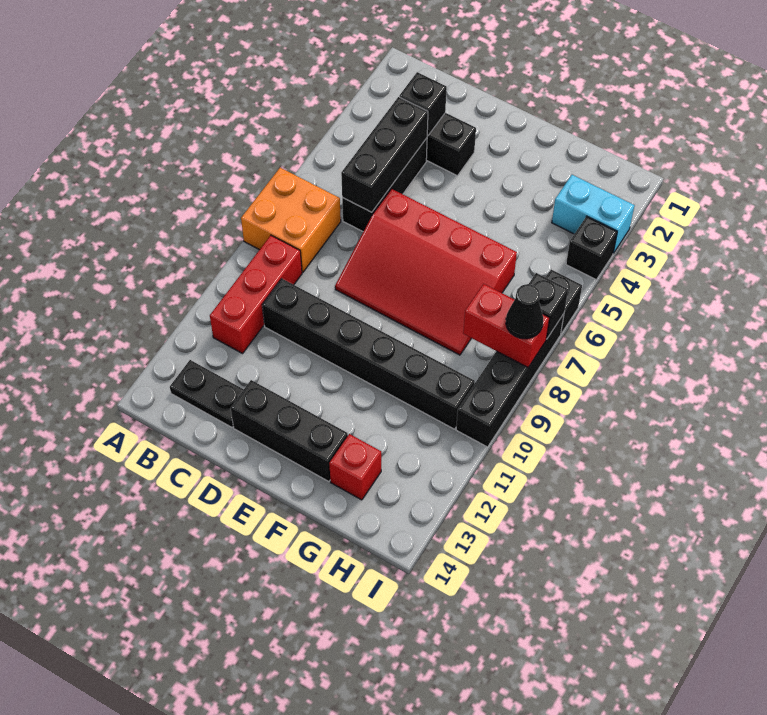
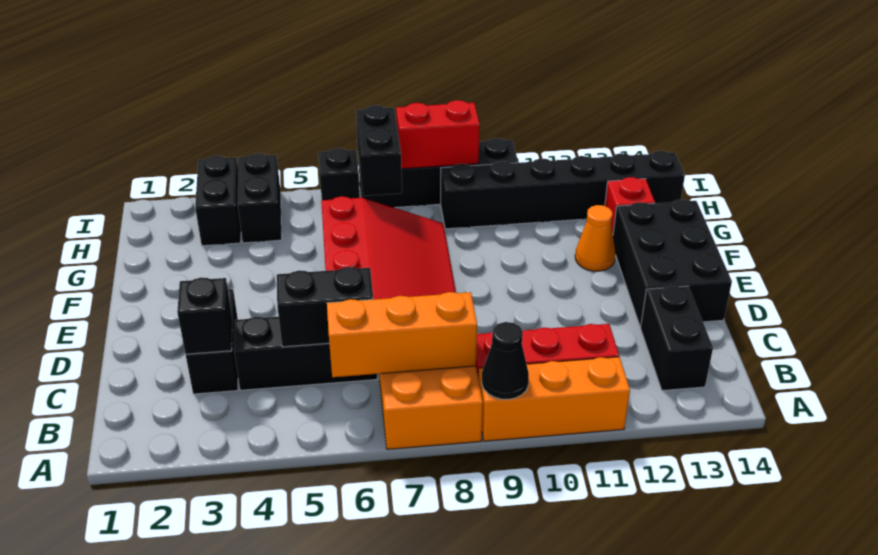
none -> orange 1x3 brick [478,357,630,441]
none -> orange 1x3 brick [327,292,477,377]
black 1x2 plate [170,360,244,427] -> black 1x2 brick [641,286,713,391]
black 1x3 brick [341,97,428,212] -> black 1x2 brick [277,267,373,347]
black 1x6 brick [262,279,475,429] -> black 1x6 brick turned to [441,151,685,229]
black 1x3 brick [231,380,348,482] -> black 2x3 brick [613,199,732,327]
none -> orange 1x1 cone [575,205,615,271]
cyan 1x2 brick [552,175,635,253] -> black 1x2 brick [195,156,241,246]
red 1x2 brick [463,284,549,367] -> red 1x2 brick turned to [396,100,480,169]
black 1x1 brick [566,216,617,280] -> black 1x2 brick [237,153,282,243]
black 1x1 brick [529,273,568,339] -> black 1x2 brick [356,105,402,196]
black 1x1 cone [506,284,543,339] -> black 1x1 cone moved to [482,322,529,399]

